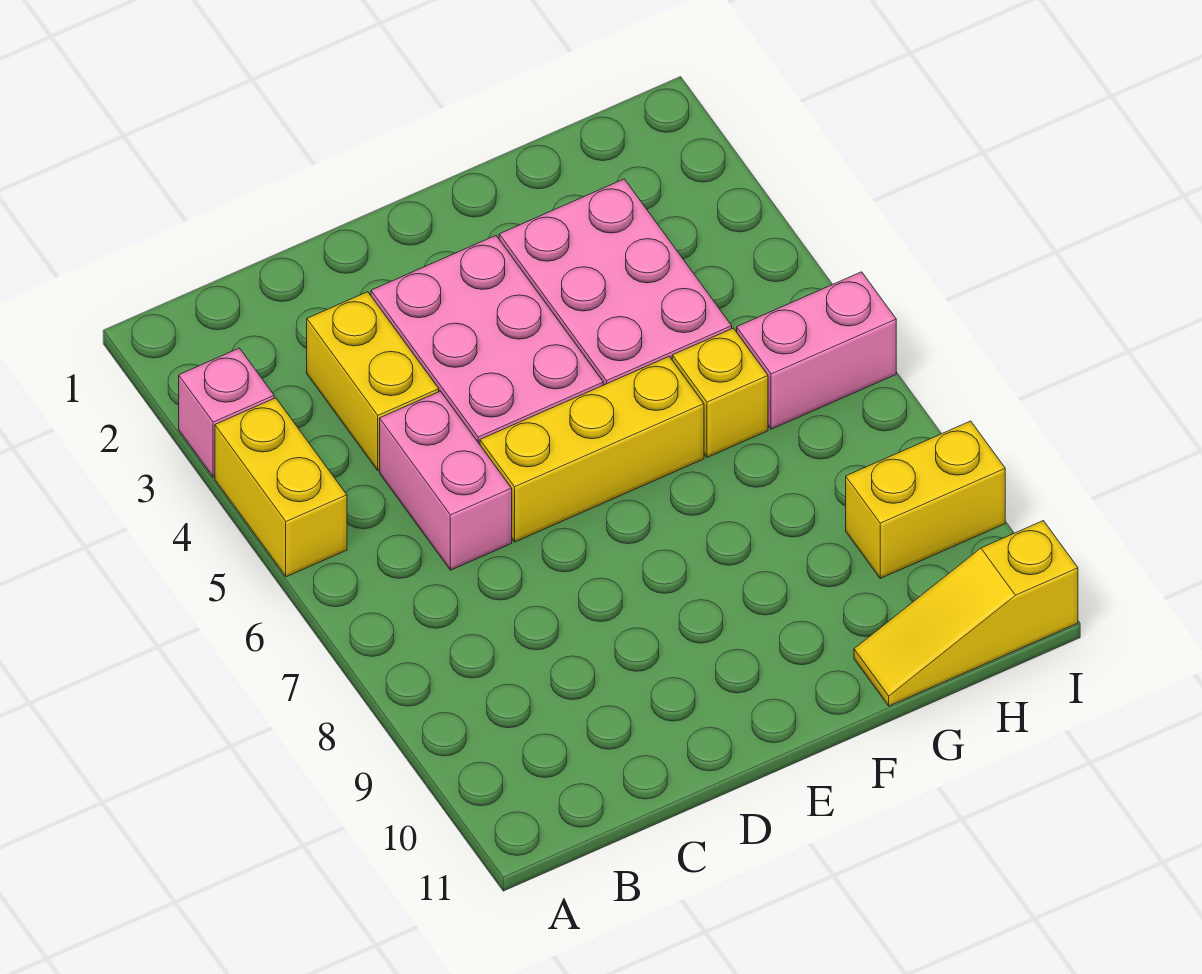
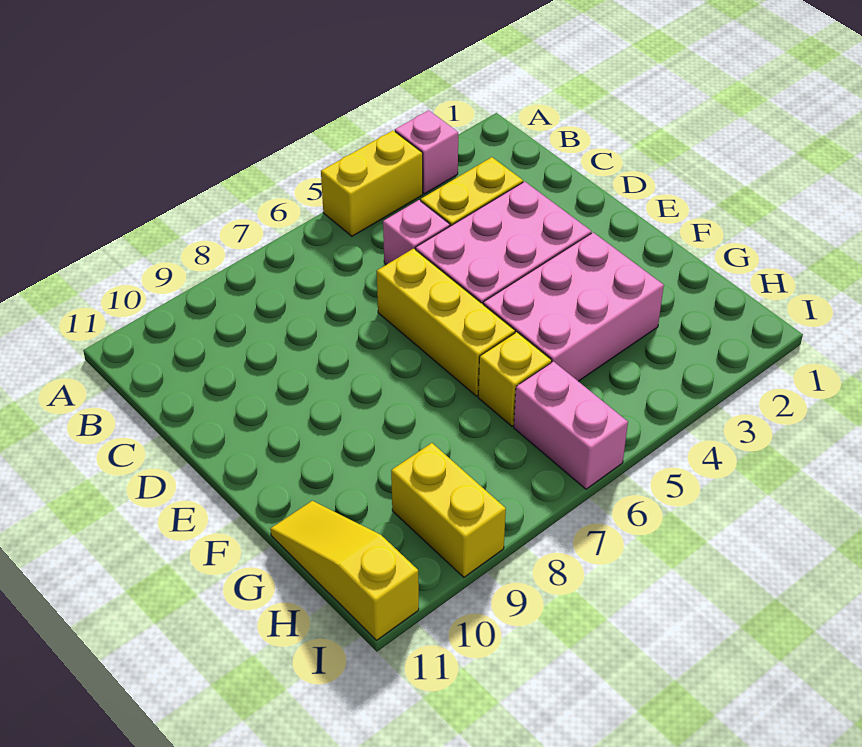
pink 1x2 brick [380,391,512,570] -> pink 1x1 brick [383,200,450,265]

